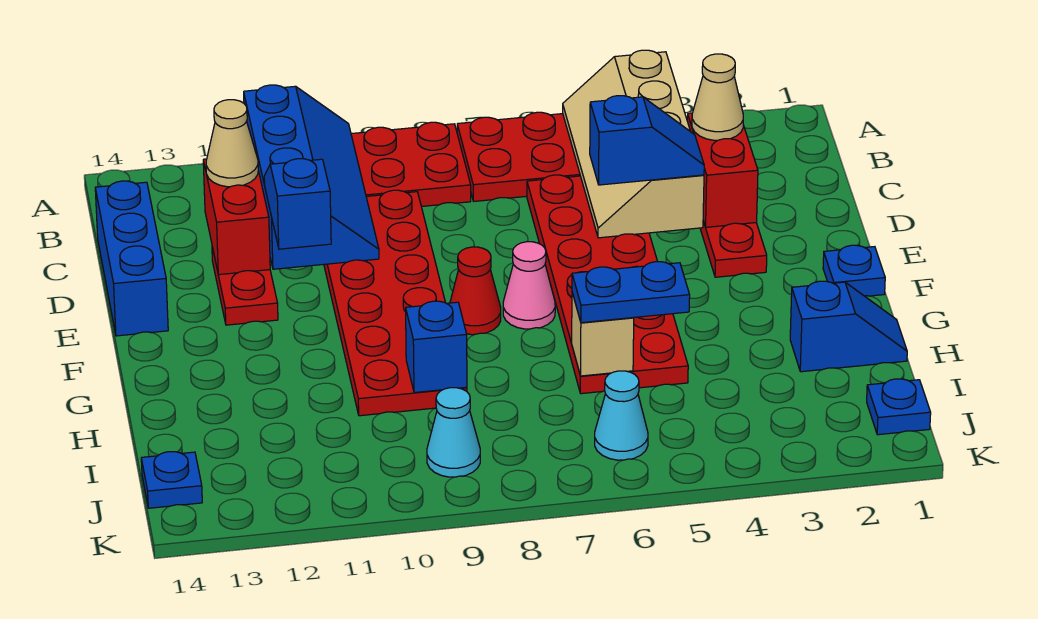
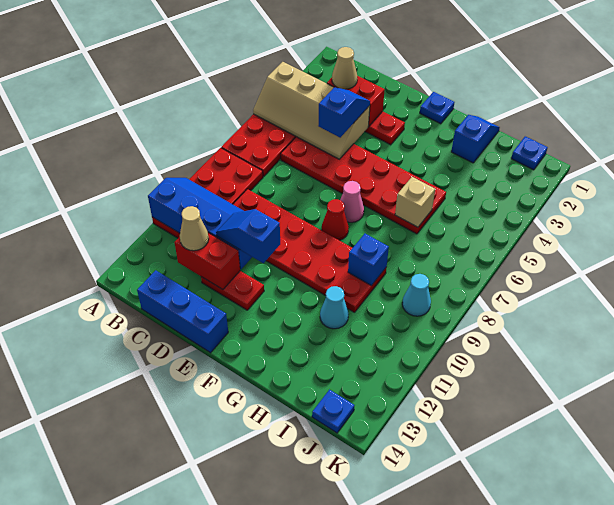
blue 1x2 plate [572,262,690,323] -> none
cyan 1x1 cone [595,371,648,460] -> cyan 1x1 cone moved to [320,286,348,329]

